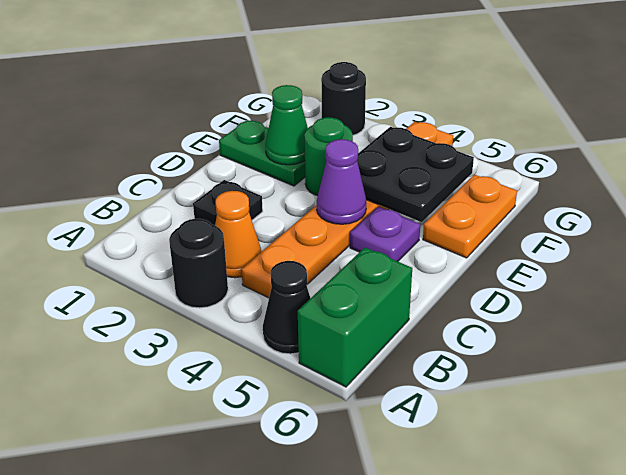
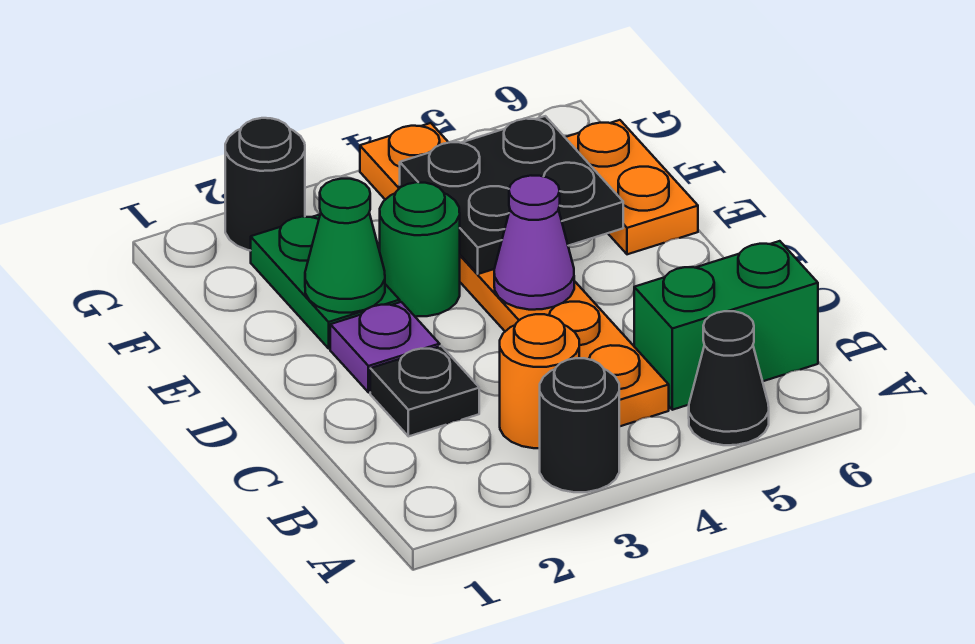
green 1x2 brick [298,248,412,387] -> green 1x2 brick turned to [634,241,818,410]
orange 1x1 cone [215,191,261,278] -> orange 1x1 round brick [500,314,579,448]
purple 1x1 plate [350,207,420,261] -> purple 1x1 plate moved to [330,302,440,393]
green 1x2 plate [219,120,305,186] -> green 1x2 plate turned to [251,215,400,348]

